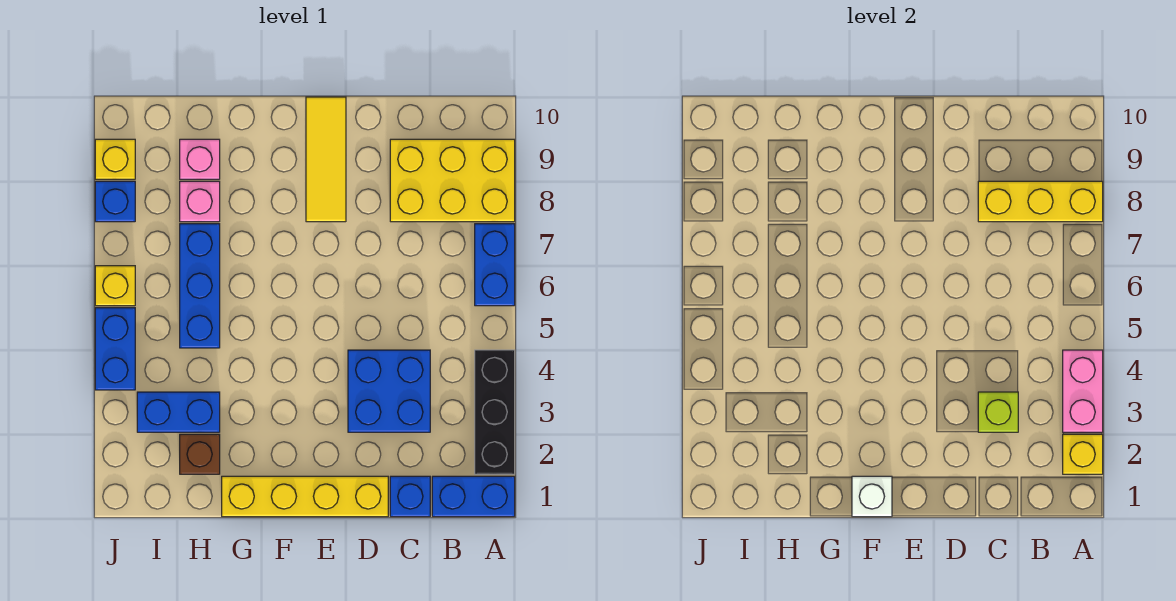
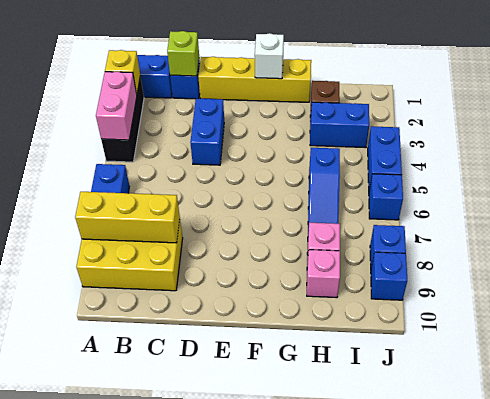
blue 2x2 brick [348,350,430,432] -> blue 1x2 brick [190,99,224,165]
lime 1x1 brick [978,392,1018,432] -> lime 1x1 brick moved to [167,31,199,76]
yellow 1x3 tile [306,97,346,222] -> none
blue 1x3 brick [180,224,220,348] -> blue 1x3 slope [308,148,340,232]
yellow 1x1 brick [95,266,135,306] -> blue 1x1 brick [369,174,403,220]
yellow 1x1 brick [95,139,135,179] -> blue 1x1 brick [371,252,407,300]

